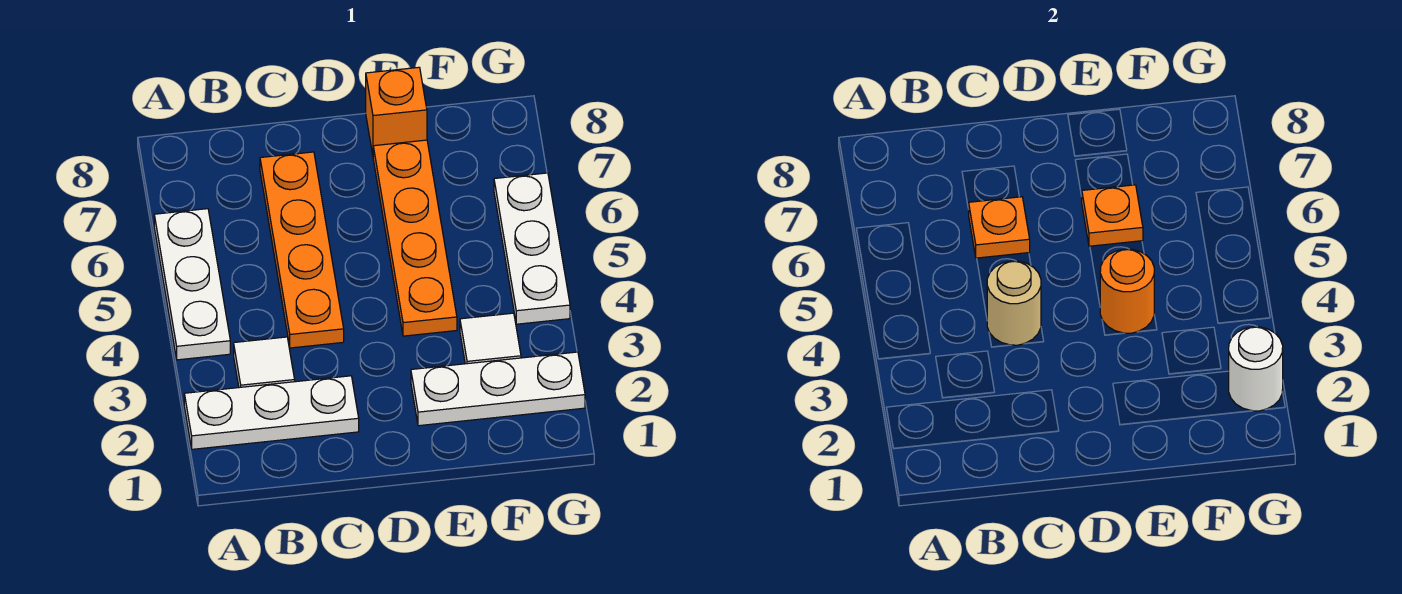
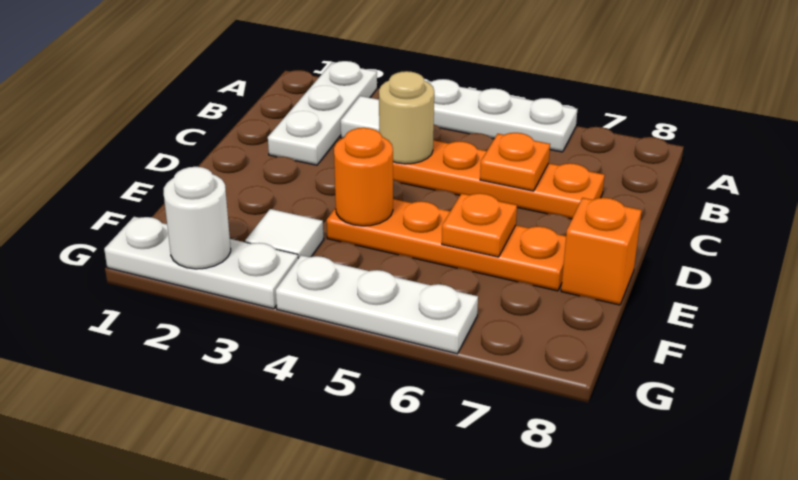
white 1x3 plate [411,352,585,426] -> white 1x3 plate turned to [104,217,298,309]

